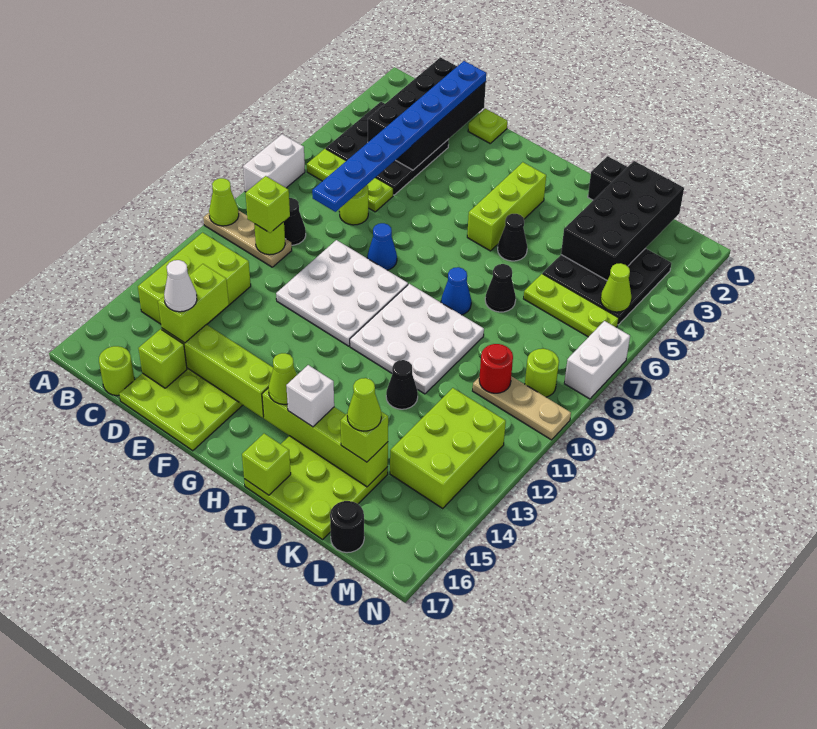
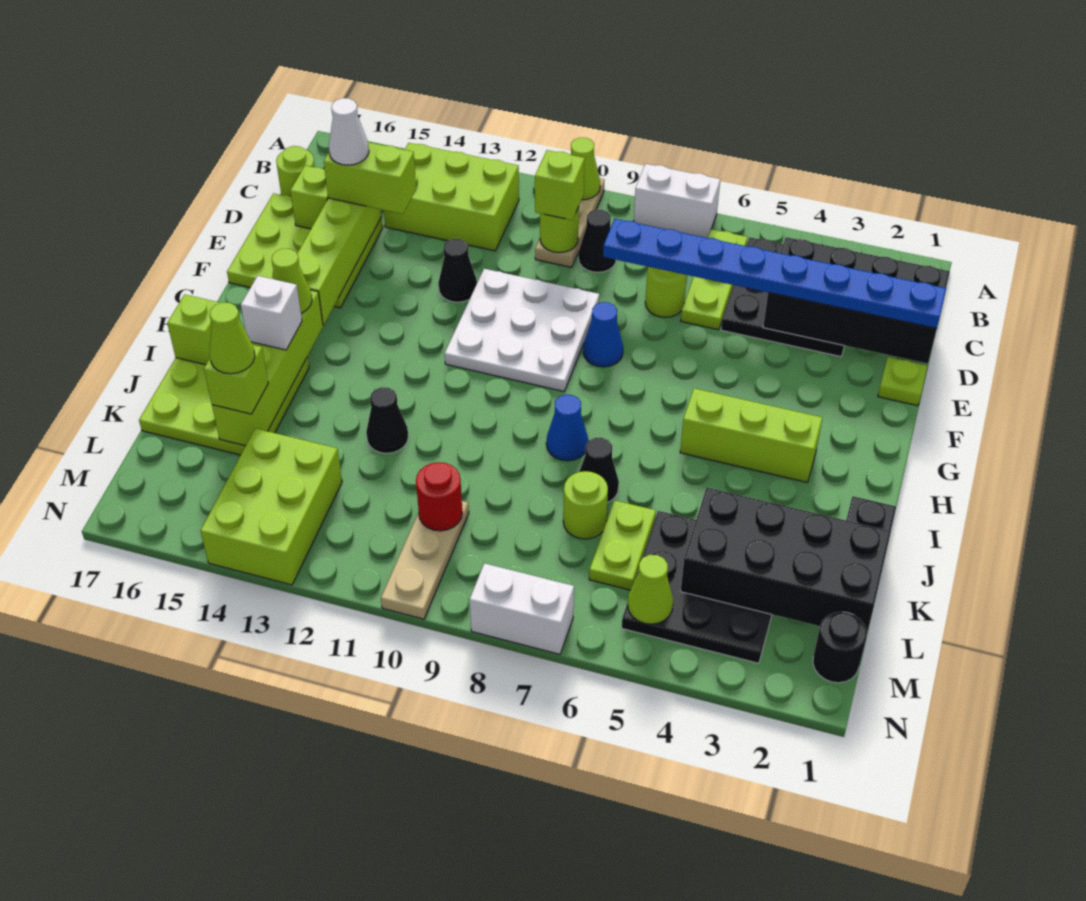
white 3x3 plate [350,284,484,394] -> none
black 1x1 cone [498,214,527,261] -> black 1x1 cone moved to [438,239,477,302]
lime 1x3 plate [524,274,619,337] -> lime 1x2 plate [589,500,656,590]
lime 2x3 brick [390,388,506,508] -> lime 2x3 brick turned to [201,428,342,585]
black 1x1 round brick [330,501,364,553] -> black 1x1 round brick moved to [813,612,867,683]
lime 1x1 round brick [525,349,559,397] -> lime 1x1 round brick moved to [563,471,608,539]

